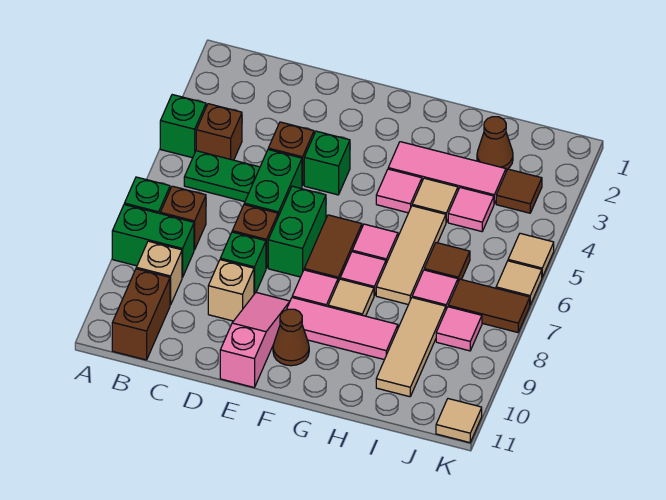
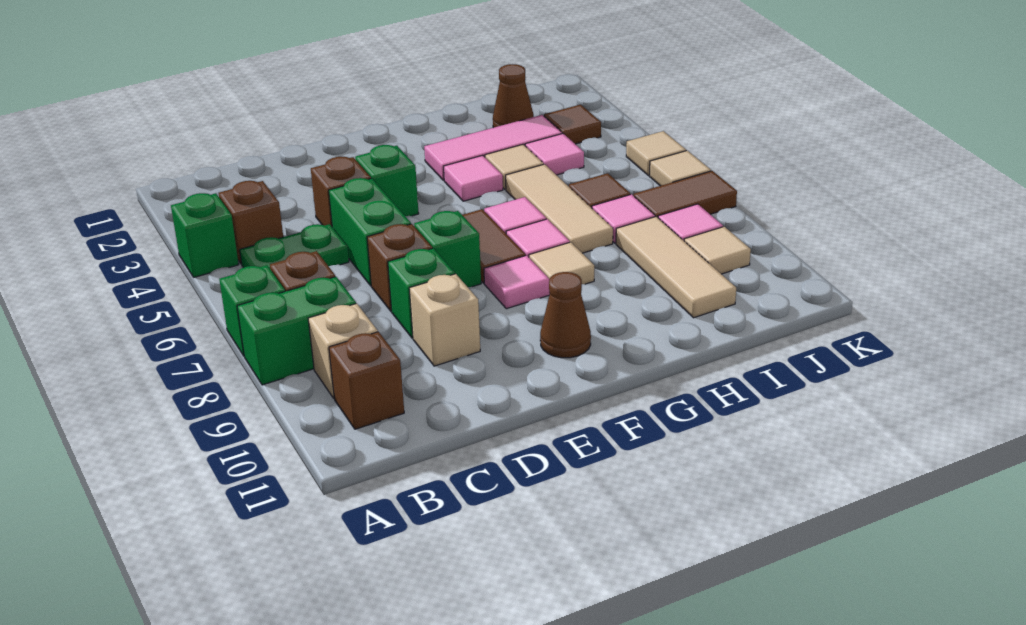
brown 1x2 brick [112,269,170,360] -> brown 1x1 brick [329,332,404,429]
green 1x2 brick [268,186,326,277] -> green 1x1 brick [414,211,481,287]
pink 1x3 slope [220,293,290,387] -> none
pink 1x3 tile [286,298,398,360] -> none
tan 1x1 tile [436,399,482,443] -> tan 1x1 tile moved to [684,227,751,274]

